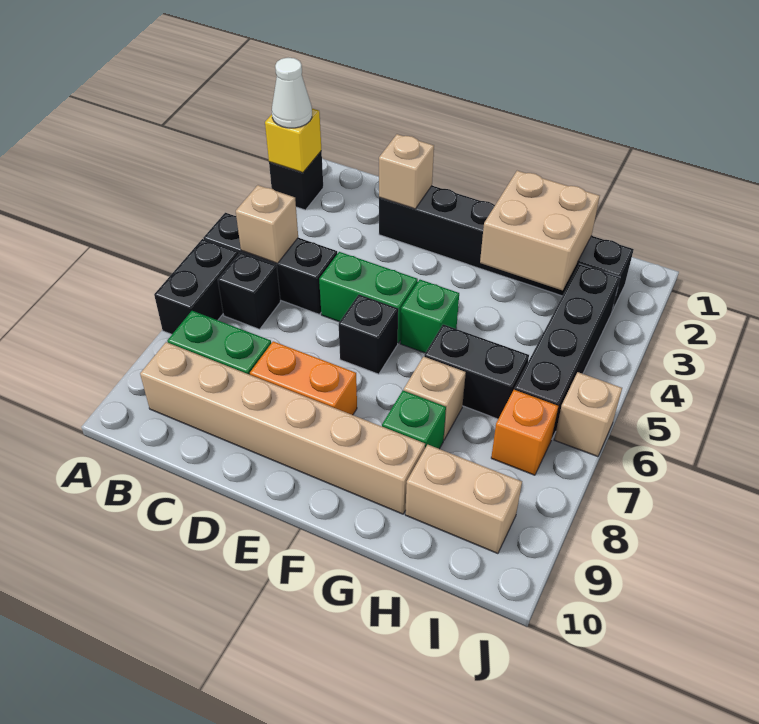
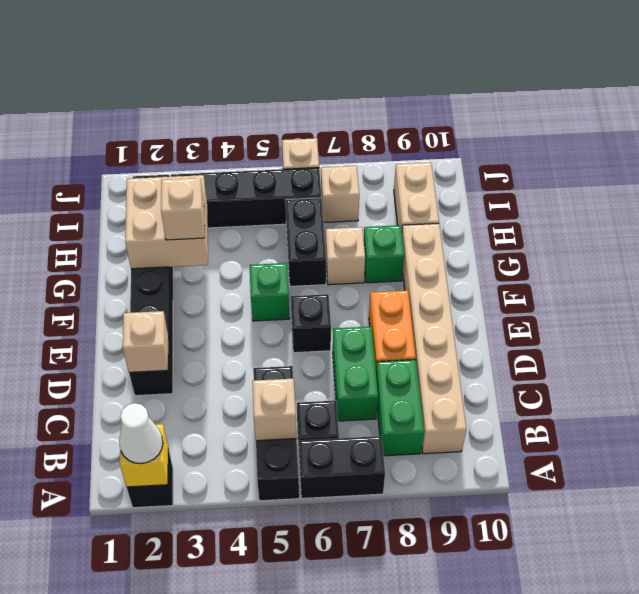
green 1x2 brick [319,252,418,343] -> green 1x2 brick moved to [333,327,378,421]
none -> tan 1x1 brick [161,178,205,240]
orange 1x1 brick [491,390,558,475] -> tan 1x1 brick [321,166,359,222]

